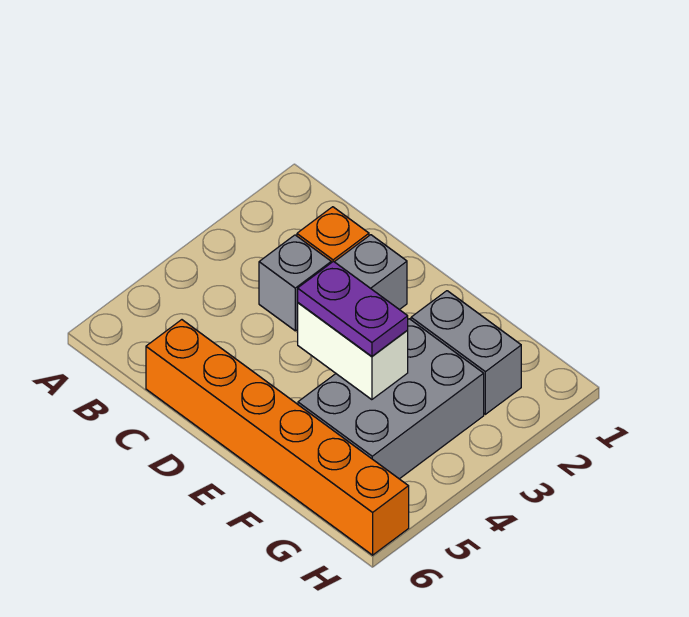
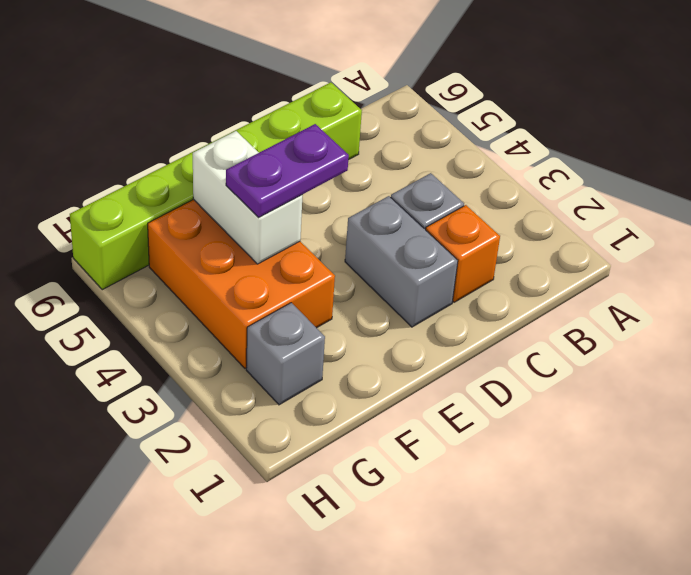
orange 1x6 brick [146,320,409,555] -> lime 1x6 brick [70,82,362,290]
white 1x2 brick [298,303,408,400] -> white 1x2 brick turned to [193,131,302,264]
grey 1x2 brick [411,291,521,414] -> grey 1x1 brick [246,303,325,405]
grey 2x3 brick [298,319,484,479] -> orange 2x3 brick [148,199,335,368]

